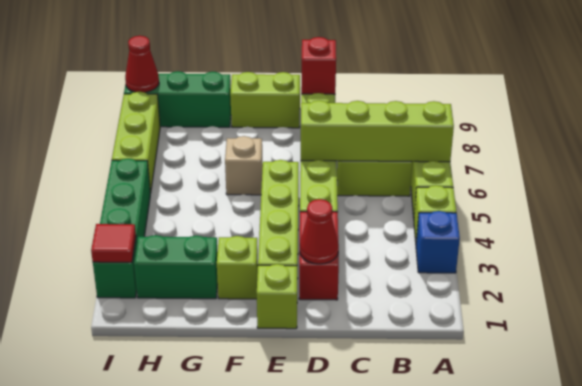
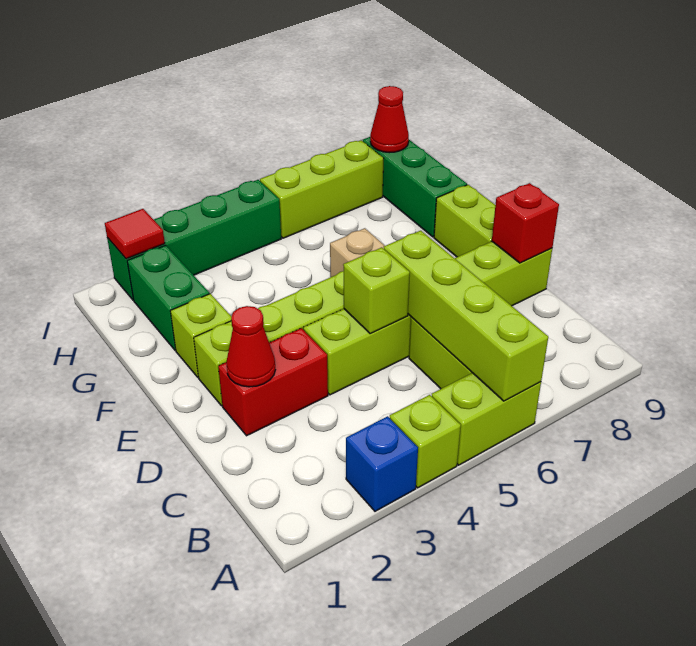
lime 1x1 brick [257,264,297,329] -> lime 1x1 brick moved to [343,247,410,334]

